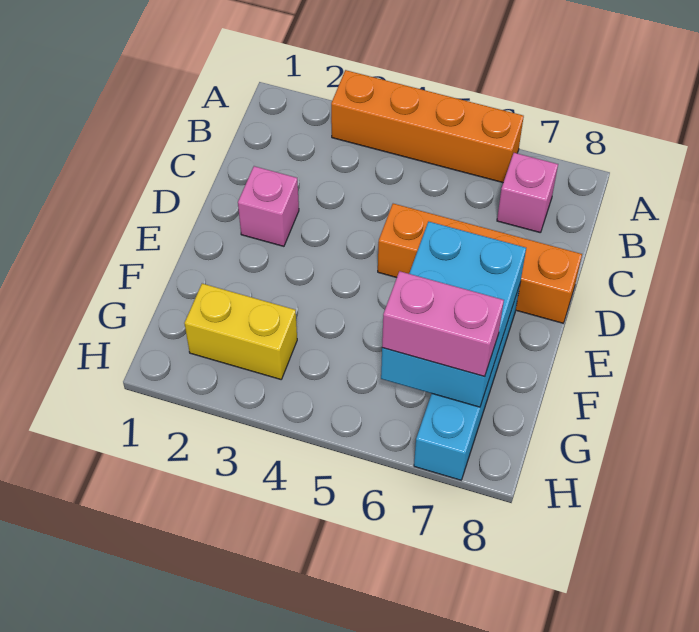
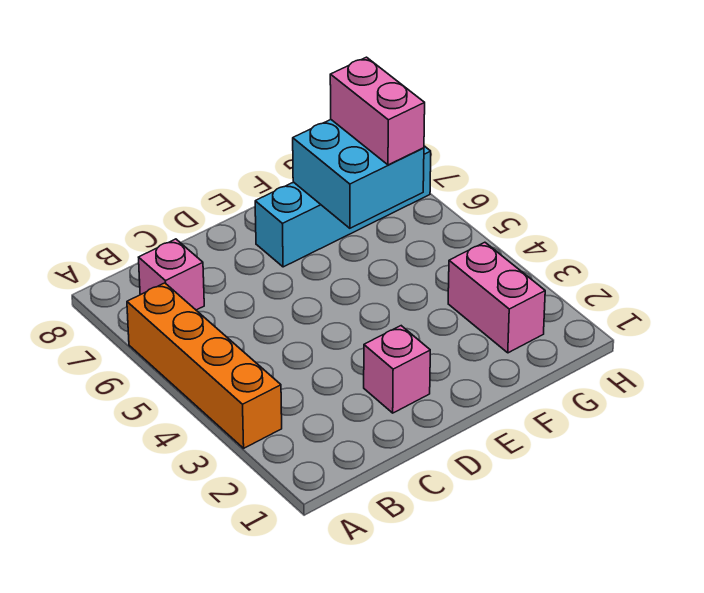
orange 1x4 brick [378,204,582,323] -> none
cyan 2x3 brick [381,222,526,407] -> cyan 2x2 brick [293,120,424,228]
yellow 1x2 brick [184,284,297,379] -> pink 1x2 brick [448,242,545,353]

